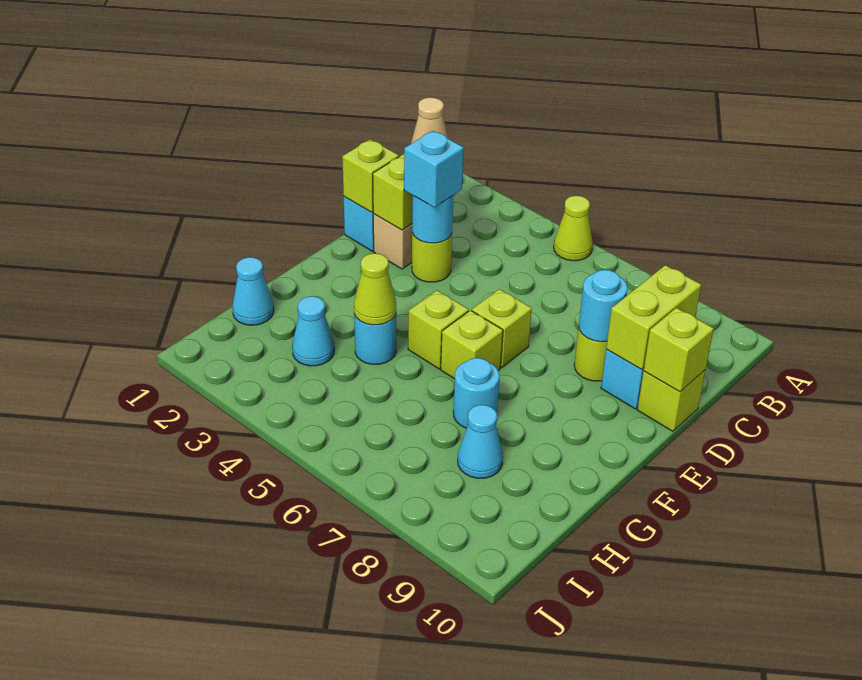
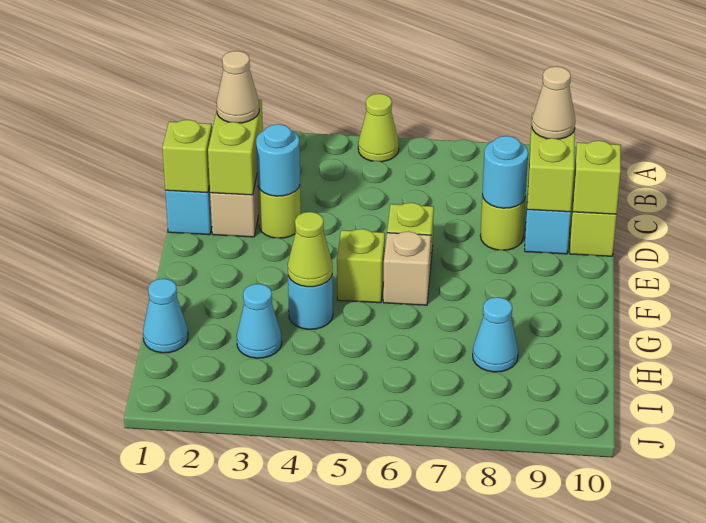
none -> tan 1x1 cone [532,67,575,139]
cyan 1x1 brick [404,131,464,207] -> none
lime 1x1 brick [441,310,503,379] -> tan 1x1 brick [383,231,431,305]
cyan 1x1 round brick [453,358,499,428] -> none

